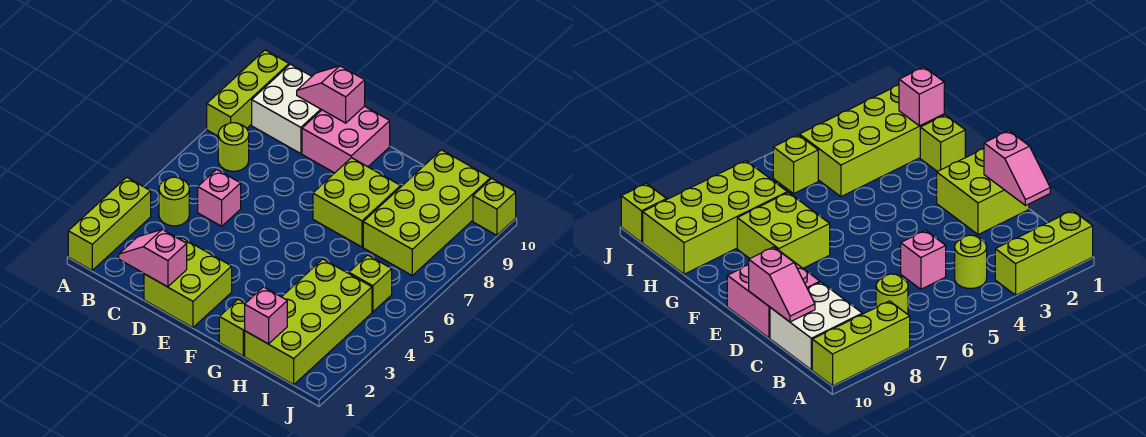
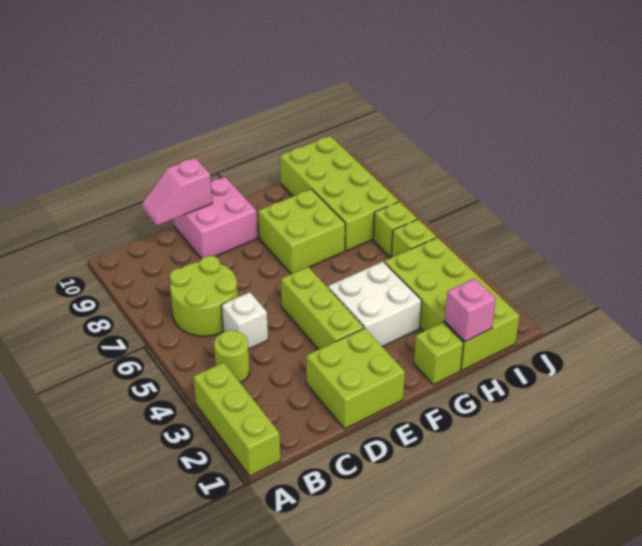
lime 1x3 brick [207,50,289,136] -> lime 1x3 brick moved to [281,267,364,349]
lime 1x1 round brick [218,123,249,171] -> lime 2x2 round brick [169,256,238,336]
white 2x2 brick [252,64,321,154] -> white 2x2 brick moved to [328,262,422,346]
pink 1x2 slope [119,230,187,287] -> none
pink 1x1 brick [198,169,241,226] -> white 1x1 brick [221,292,268,349]
lime 1x1 brick [473,179,516,235] -> lime 1x1 brick moved to [373,202,417,257]

